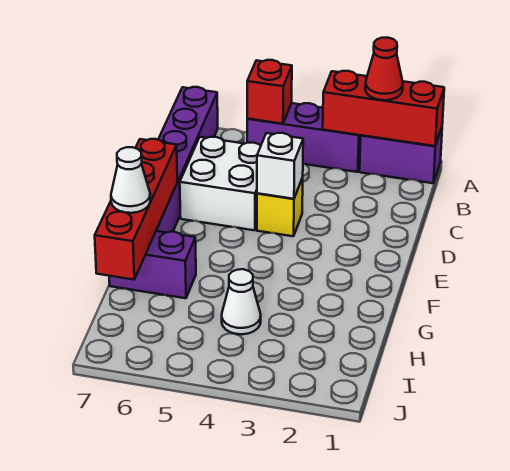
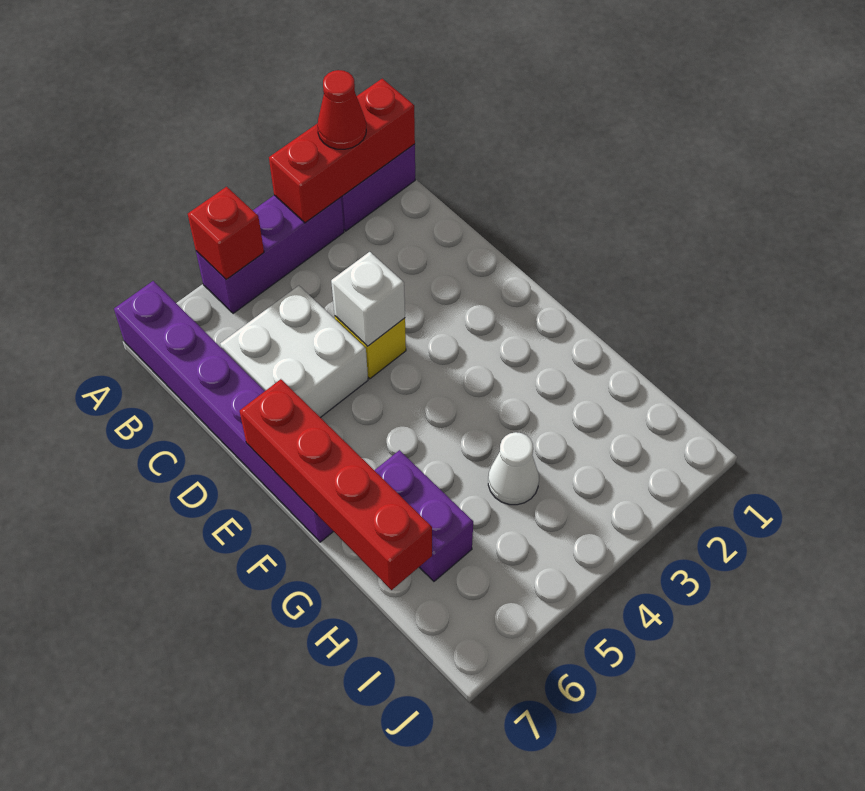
purple 1x2 brick [109,231,196,298] -> purple 1x2 brick turned to [374,450,473,581]
white 1x1 cone [111,147,150,213] -> none

